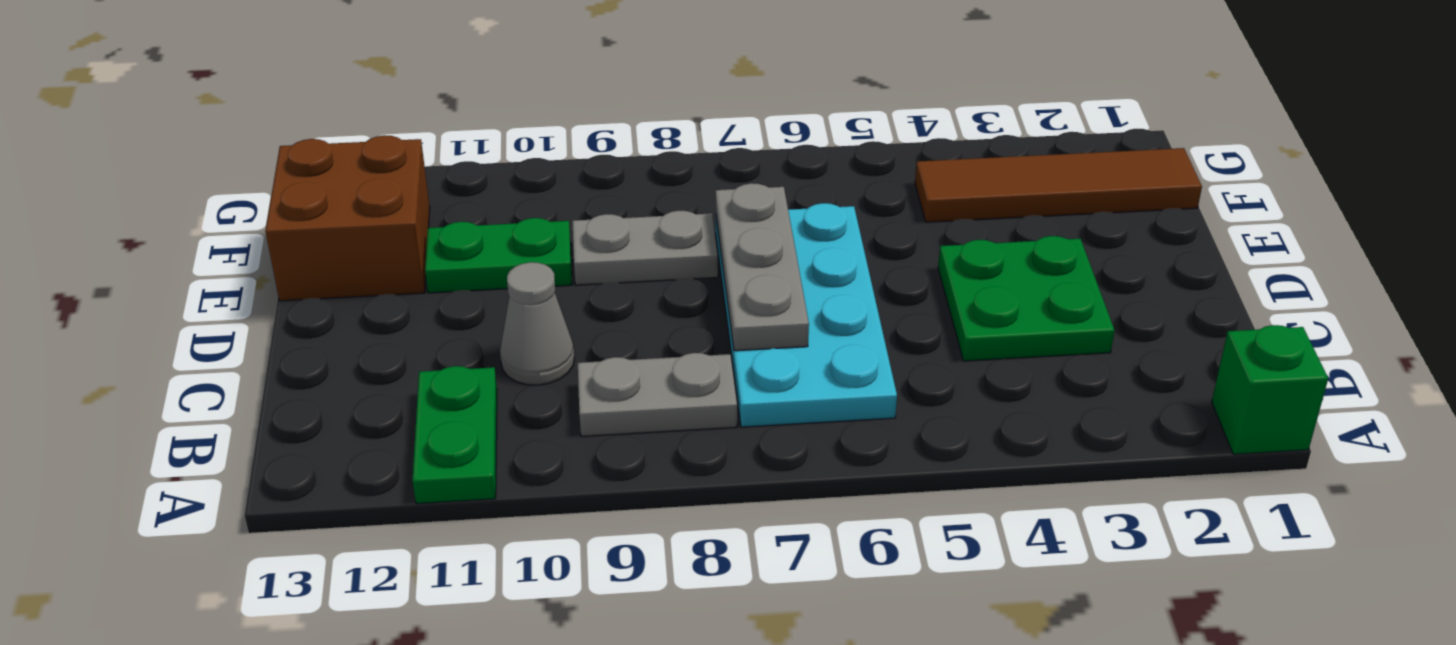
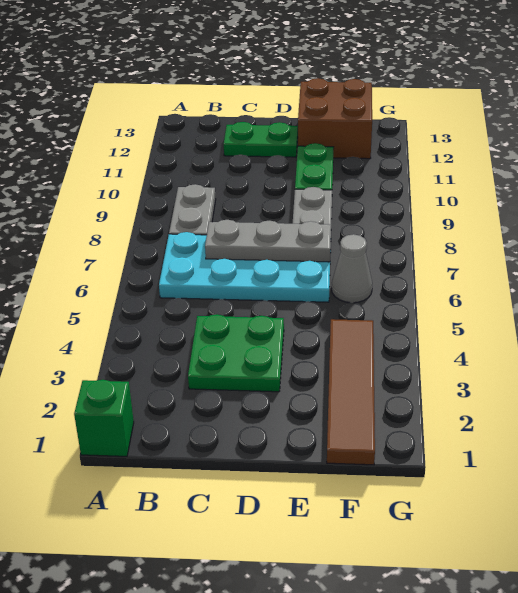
green 1x2 plate [412,366,497,504] -> green 1x2 plate moved to [224,122,298,157]
grey 1x1 cone [500,262,574,385] -> grey 1x1 cone moved to [331,234,372,303]

